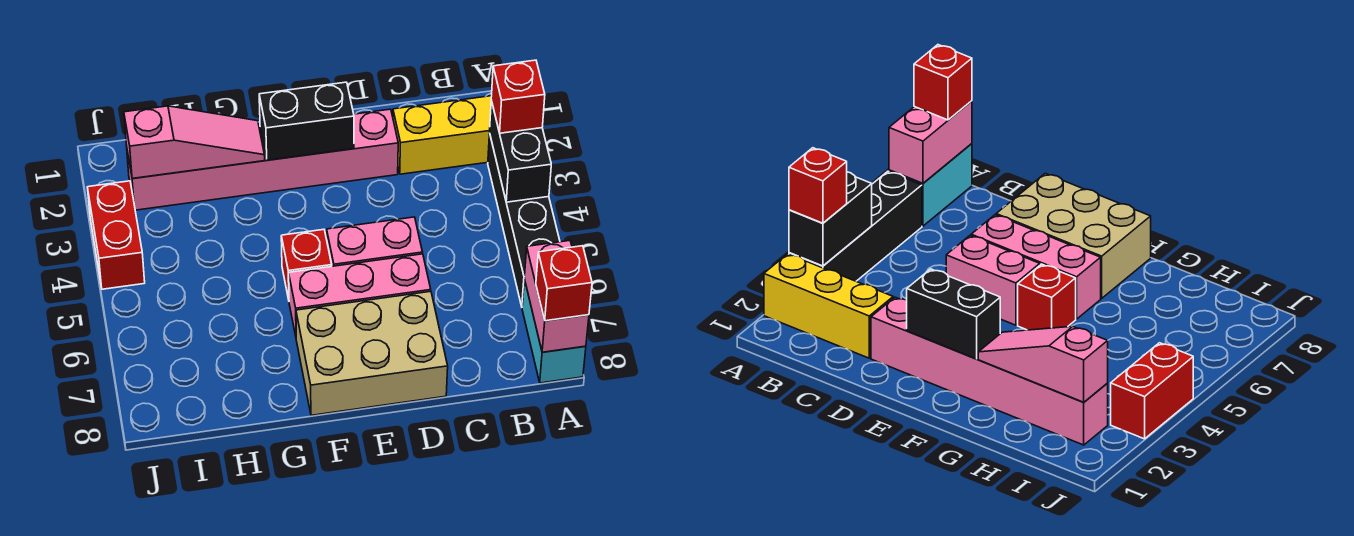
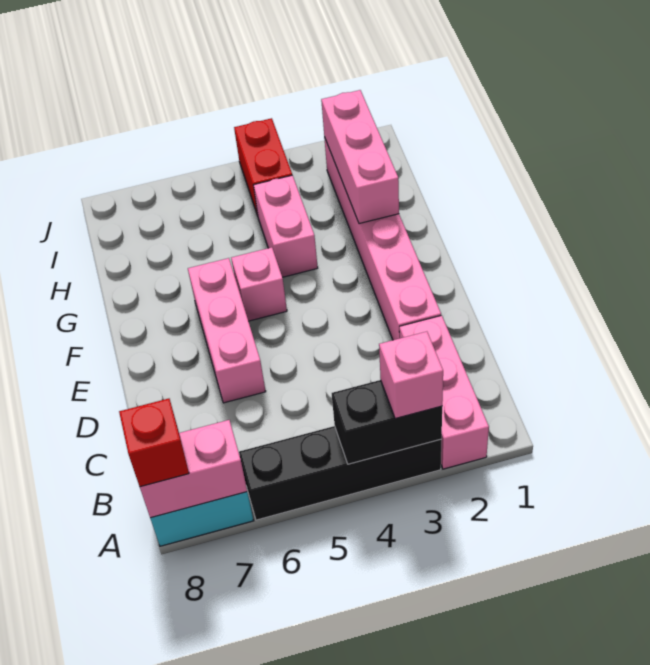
yellow 1x3 brick [393,96,492,174] -> pink 1x3 brick [399,315,489,469]
red 1x1 brick [491,60,545,133] -> pink 1x1 brick [379,332,443,418]
pink 1x2 brick [327,217,422,266] -> pink 1x2 brick moved to [253,175,318,277]
tan 2x3 brick [296,291,448,415] -> none
black 1x2 brick [259,82,354,160] -> none
red 1x1 brick [281,229,332,299] -> pink 1x1 brick [231,247,287,321]
pink 1x3 slope [124,106,265,179] -> pink 1x3 brick [321,90,399,224]
red 1x2 brick [87,181,145,289] -> red 1x2 brick turned to [234,118,292,216]

